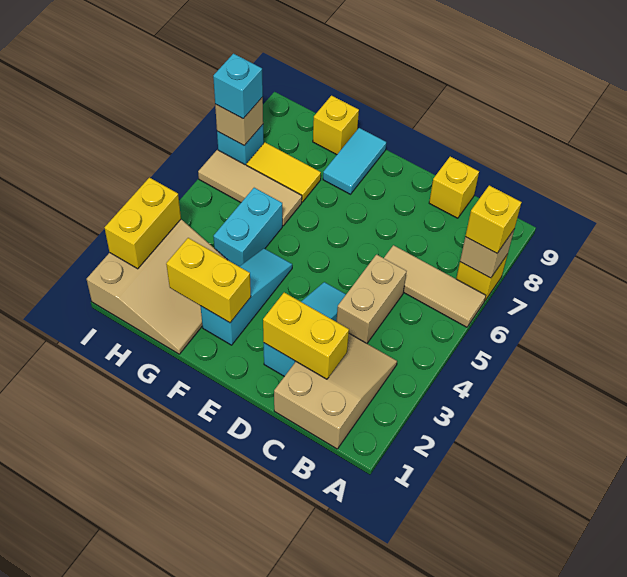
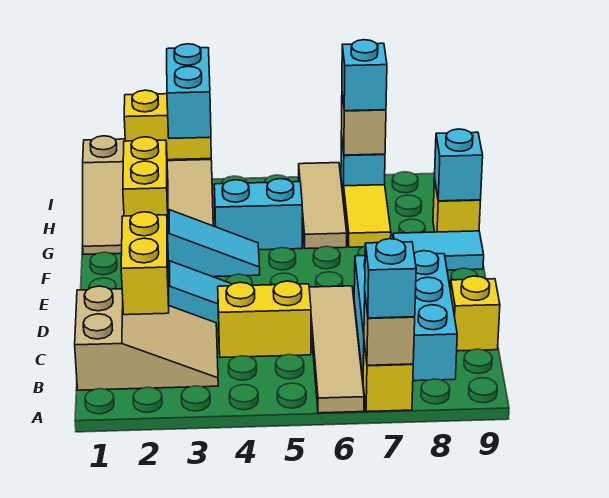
tan 1x3 tile [384,245,486,327] -> tan 1x4 tile [309,286,364,413]
yellow 1x1 brick [465,185,522,253] -> cyan 1x1 brick [365,239,416,318]
none -> cyan 2x3 brick [354,251,457,381]
tan 1x2 brick [336,255,407,343] -> yellow 1x2 brick [218,281,311,358]
none -> cyan 1x1 brick [435,129,483,201]
none -> cyan 1x2 brick [167,44,211,139]

